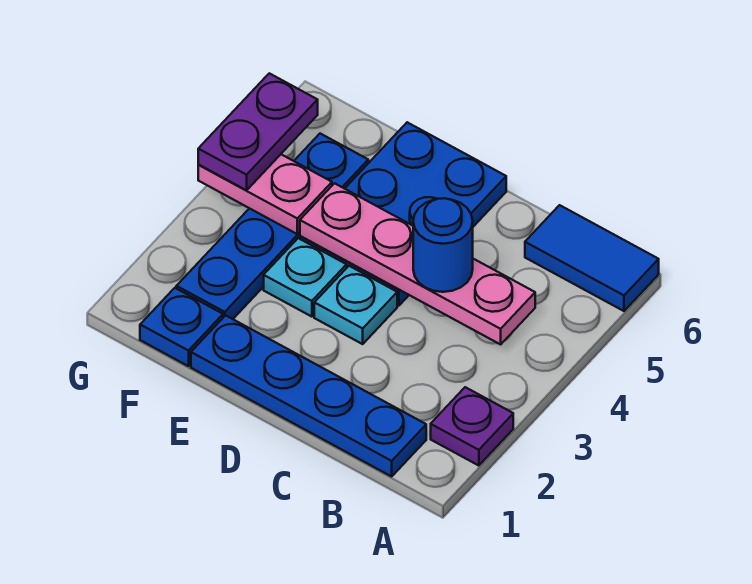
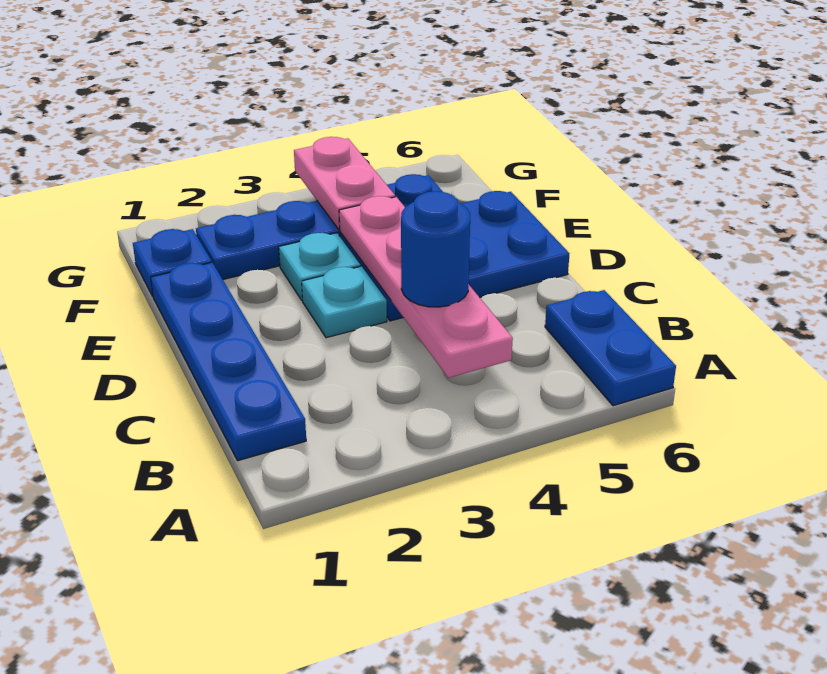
purple 1x1 plate [431,387,513,466] -> none
blue 1x2 tile [525,205,659,311] -> blue 1x2 plate [545,290,676,406]
purple 1x2 plate [198,73,318,190] -> none

